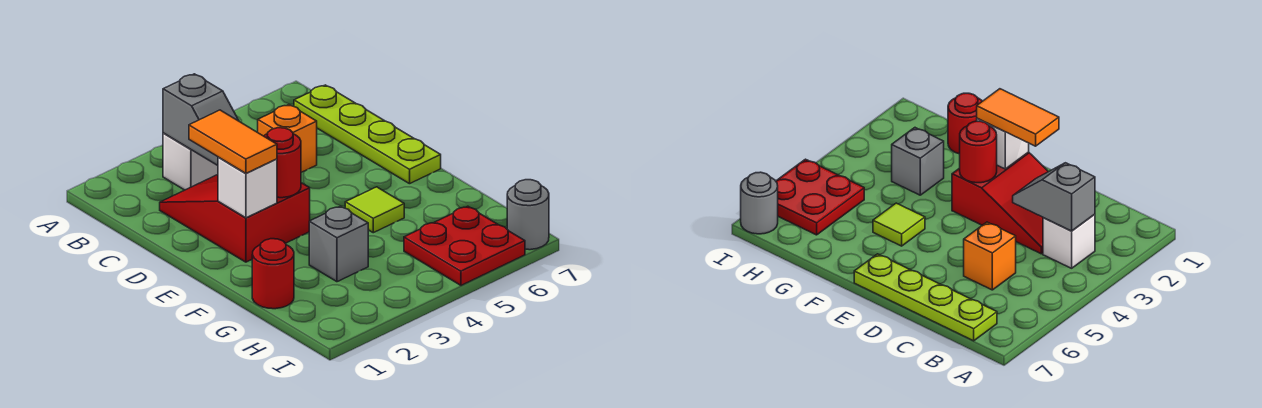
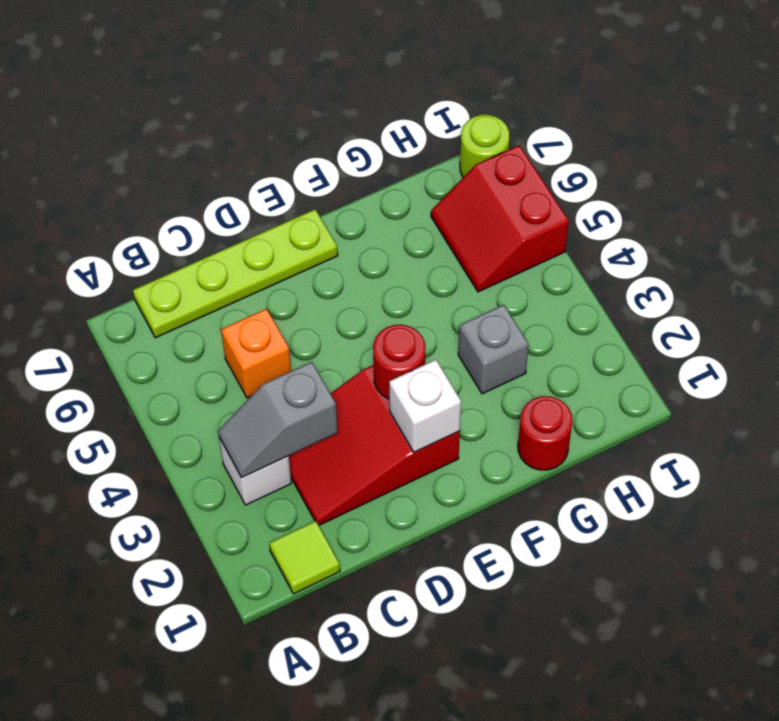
grey 1x2 slope [163,74,239,165] -> grey 1x2 slope turned to [218,362,338,478]
orange 1x2 tile [189,110,277,173] -> none
lime 1x1 tile [345,187,404,233] -> lime 1x1 tile moved to [269,521,340,594]
red 2x2 plate [404,206,525,285] -> red 2x2 slope [431,145,569,292]
grey 1x1 round brick [507,180,549,250] -> lime 1x1 round brick [460,115,509,177]

